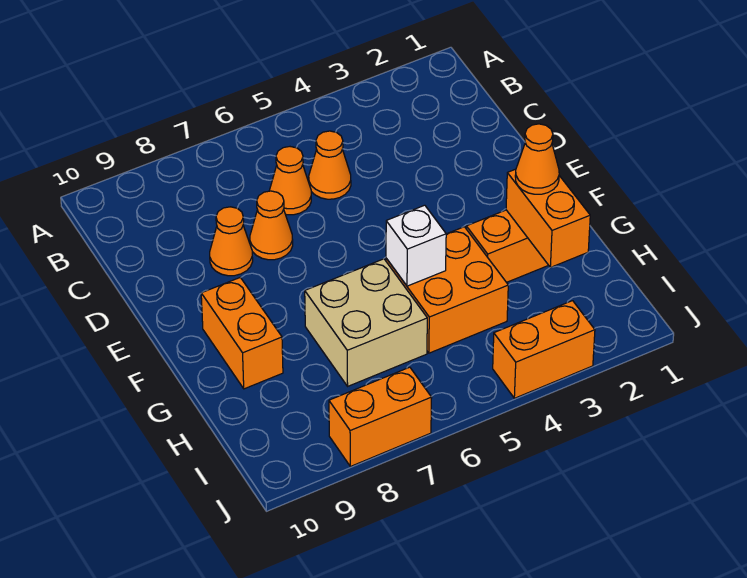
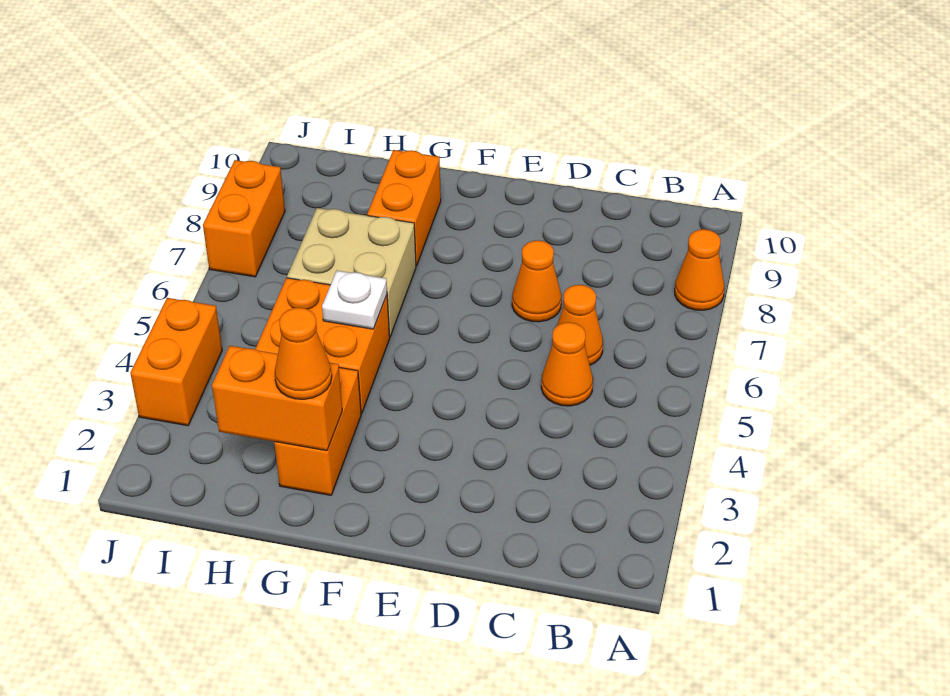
orange 1x1 cone [210,207,253,276] -> orange 1x1 cone moved to [675,229,724,310]
orange 1x2 brick [201,277,283,389] -> orange 1x2 brick turned to [367,150,441,266]
white 1x1 brick [386,205,446,286] -> white 1x1 plate [322,271,387,329]

